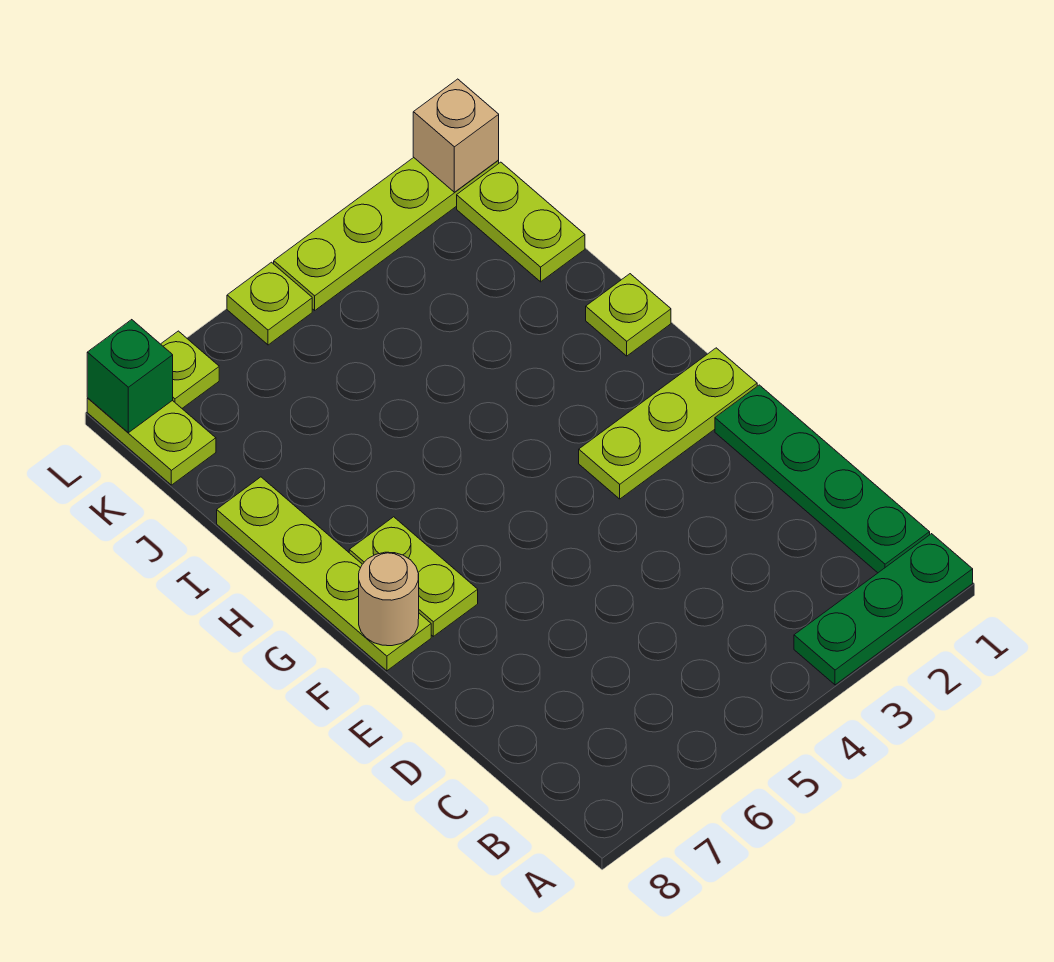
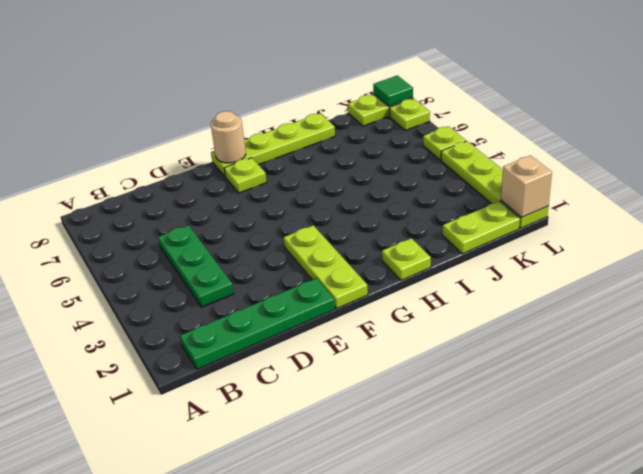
green 1x3 plate [794,534,973,685] -> green 1x3 plate moved to [158,225,234,307]
lime 1x2 plate [349,517,478,636] -> lime 1x1 plate [224,158,267,193]
green 1x1 brick [87,320,173,433] -> green 1x1 tile [373,75,413,106]

